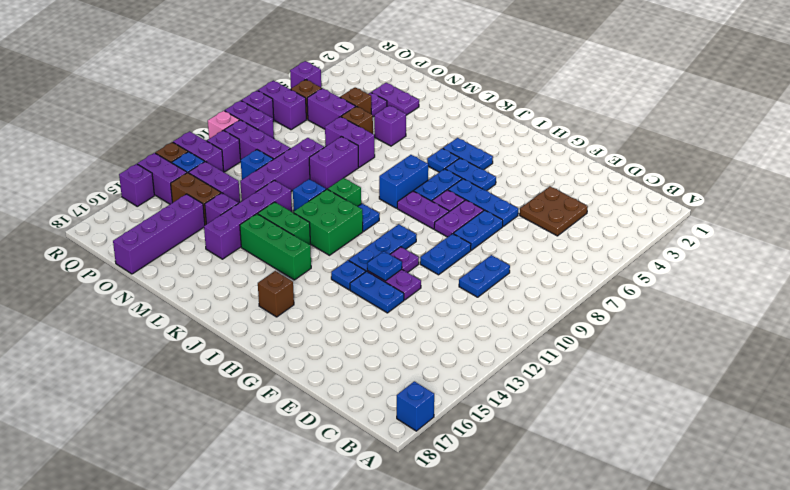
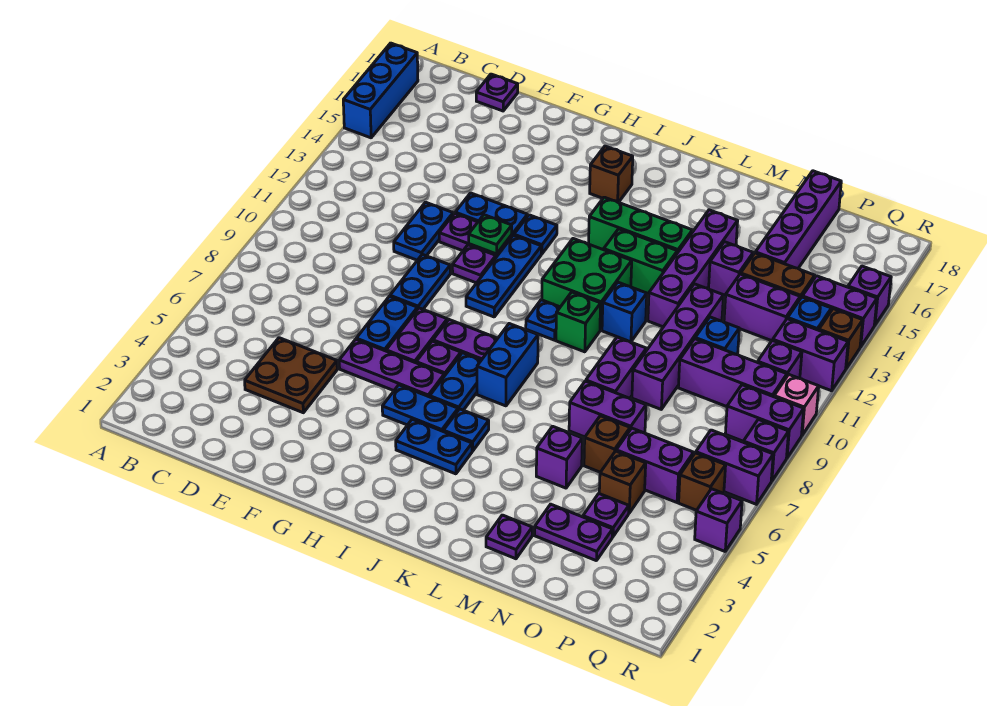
blue 1x1 brick [397,381,434,431] -> blue 1x3 brick [343,43,418,138]
blue 1x2 plate [459,255,510,297] -> blue 1x2 plate moved to [394,202,453,260]
none -> purple 1x1 plate [476,74,518,111]
blue 1x3 plate [448,179,518,226] -> purple 1x3 plate [339,339,444,397]
blue 1x1 plate [367,251,402,281] -> green 1x1 plate [469,215,512,254]
none -> purple 1x1 plate [486,515,532,559]

